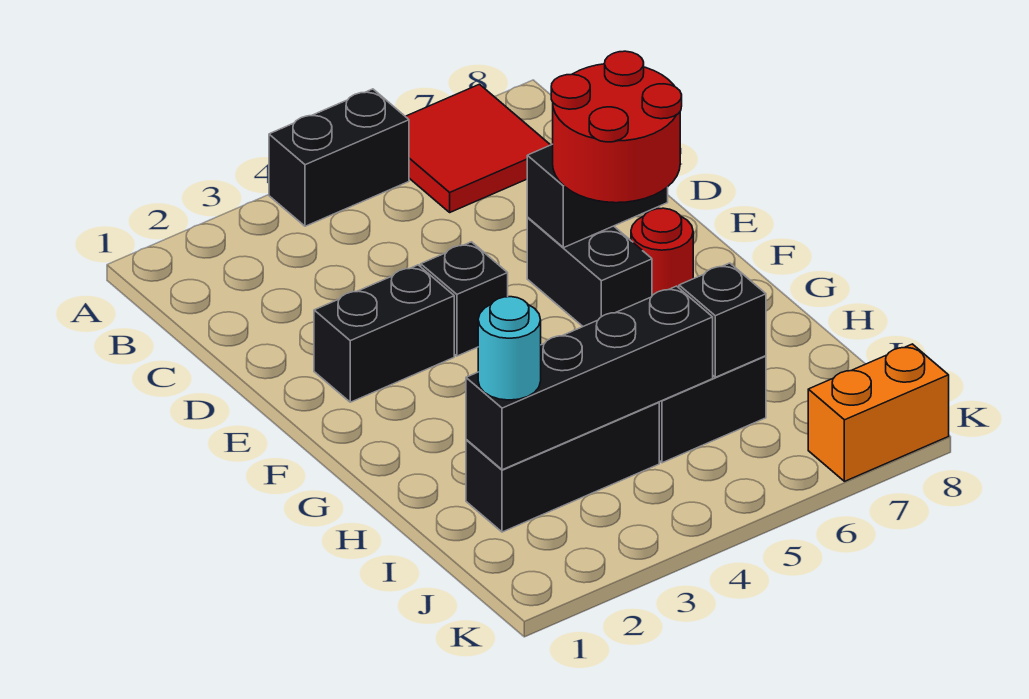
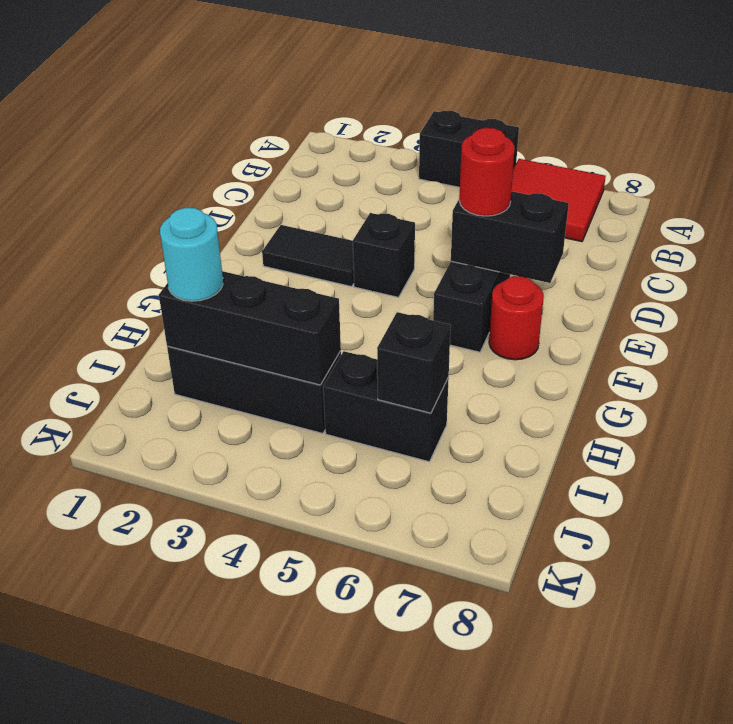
black 1x2 brick [314,265,454,402] -> black 1x2 tile [262,225,354,287]
red 2x2 round brick [551,51,682,203] -> red 1x1 round brick [459,128,515,216]
black 1x4 brick [466,286,713,470] -> black 1x3 brick [159,271,341,385]
orange 1x2 brick [808,344,949,481] -> none

